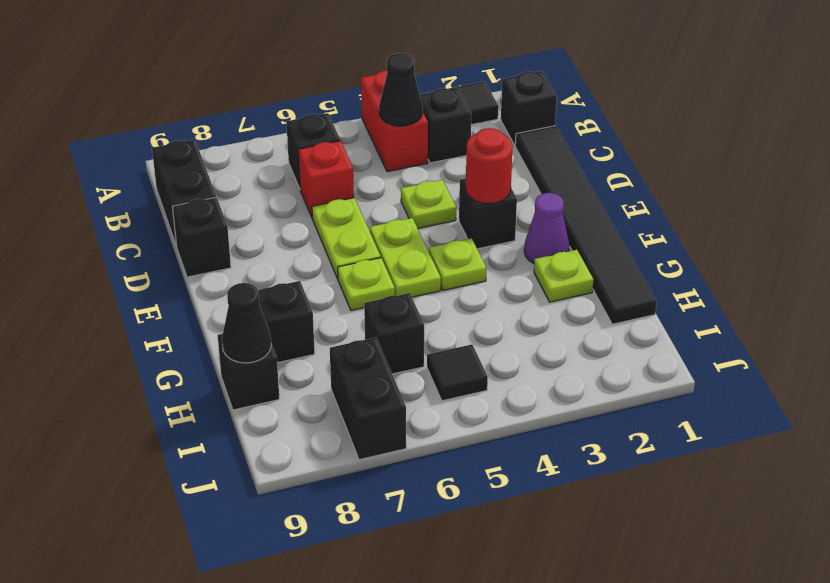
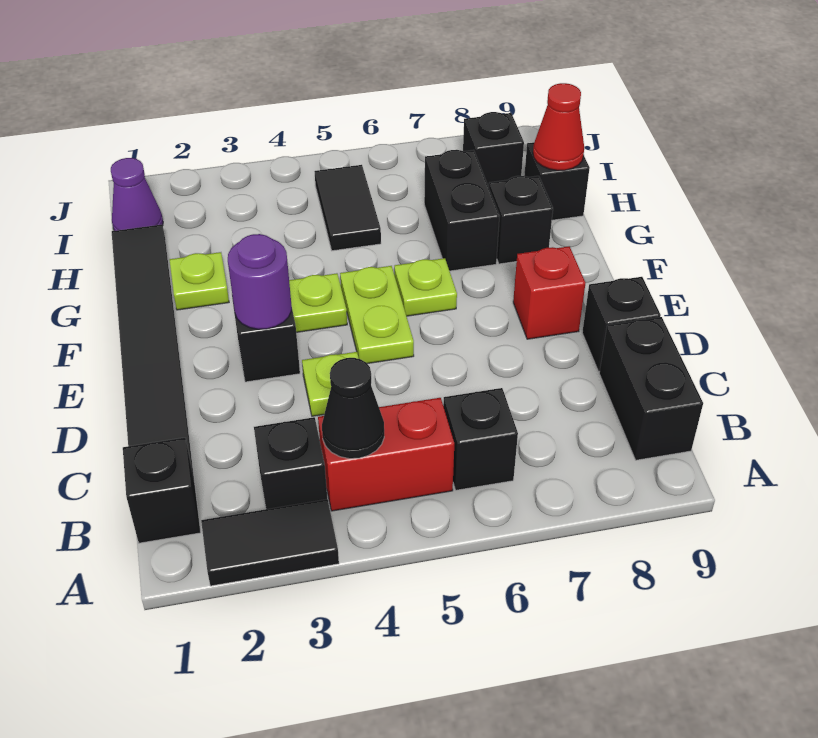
red 1x2 brick [361,70,428,172] -> red 1x2 brick turned to [318,398,454,511]
red 1x1 brick [298,141,354,217] -> red 1x1 brick moved to [513,246,585,339]
lime 1x2 plate [312,198,381,279] -> none
red 1x1 round brick [466,128,513,204] -> purple 1x1 round brick [228,234,291,329]
purple 1x1 cone [524,193,569,264] -> purple 1x1 cone moved to [111,158,163,231]
black 1x1 brick [364,293,424,374] -> black 1x1 brick moved to [463,112,524,187]
black 1x1 cone [222,283,271,363] -> red 1x1 cone [533,83,584,170]
black 1x1 tile [427,344,488,401] -> black 1x2 tile [315,165,381,251]
black 1x2 brick [330,337,406,460] -> black 1x2 brick moved to [424,150,500,271]

